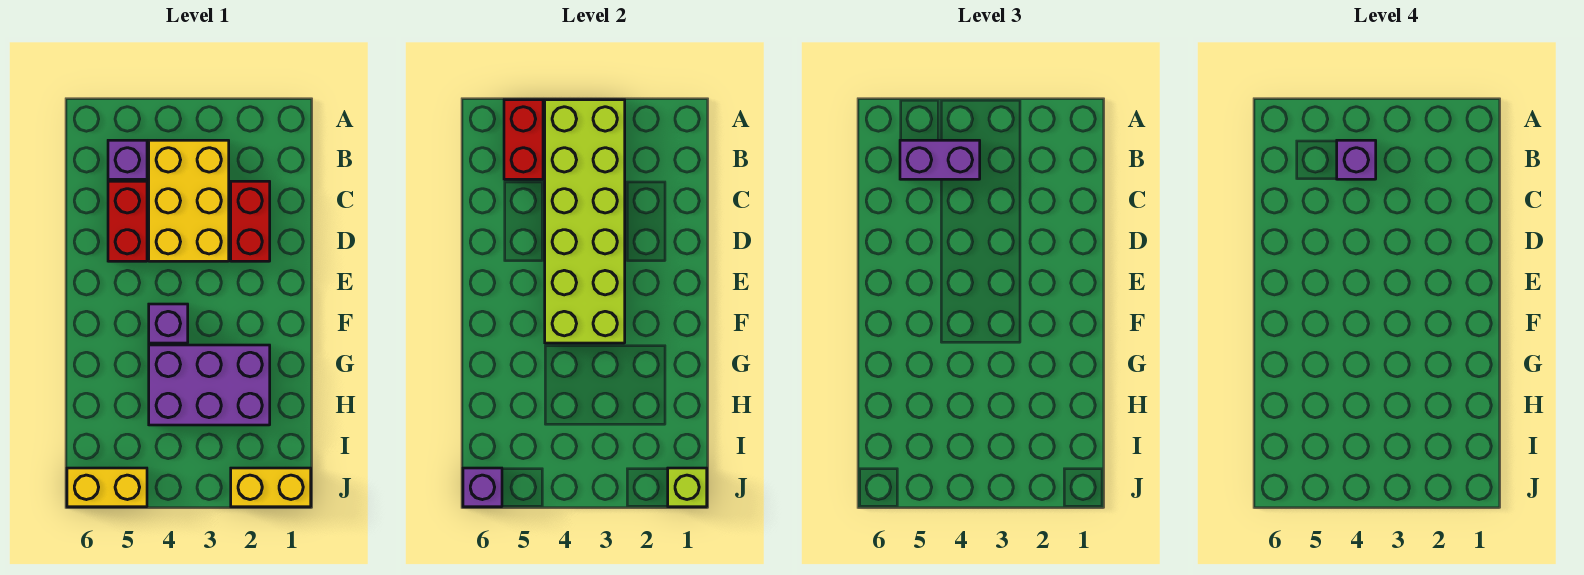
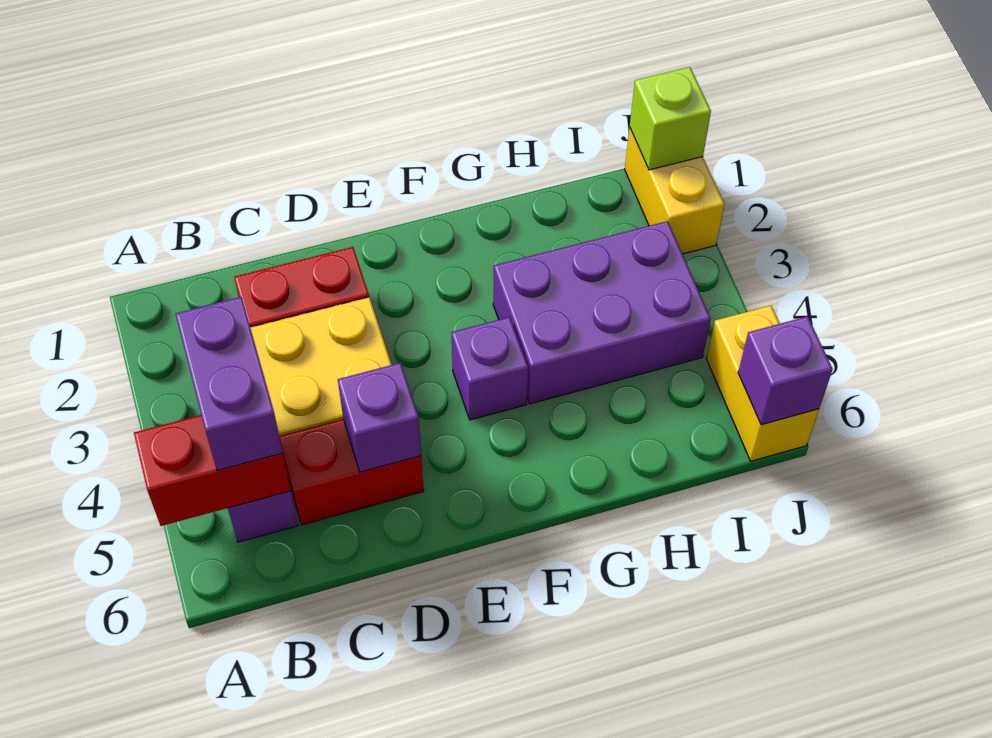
lime 2x6 brick [545,100,625,343] -> none
purple 1x1 brick [1337,140,1376,179] -> purple 1x1 brick moved to [338,363,421,472]
purple 2x3 brick [149,345,270,425] -> purple 2x3 brick turned to [493,221,711,404]

